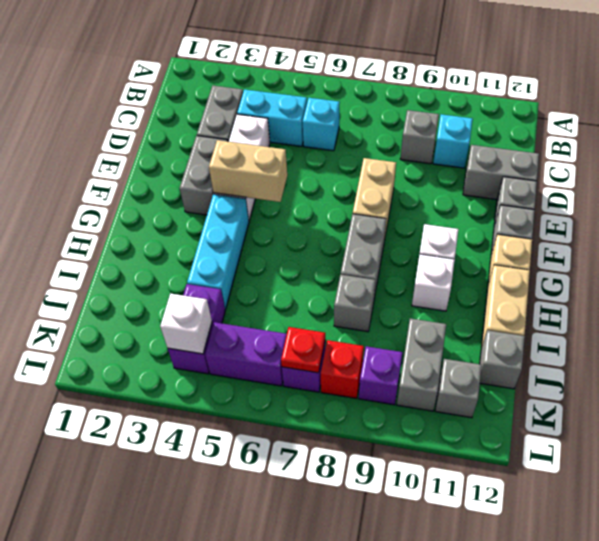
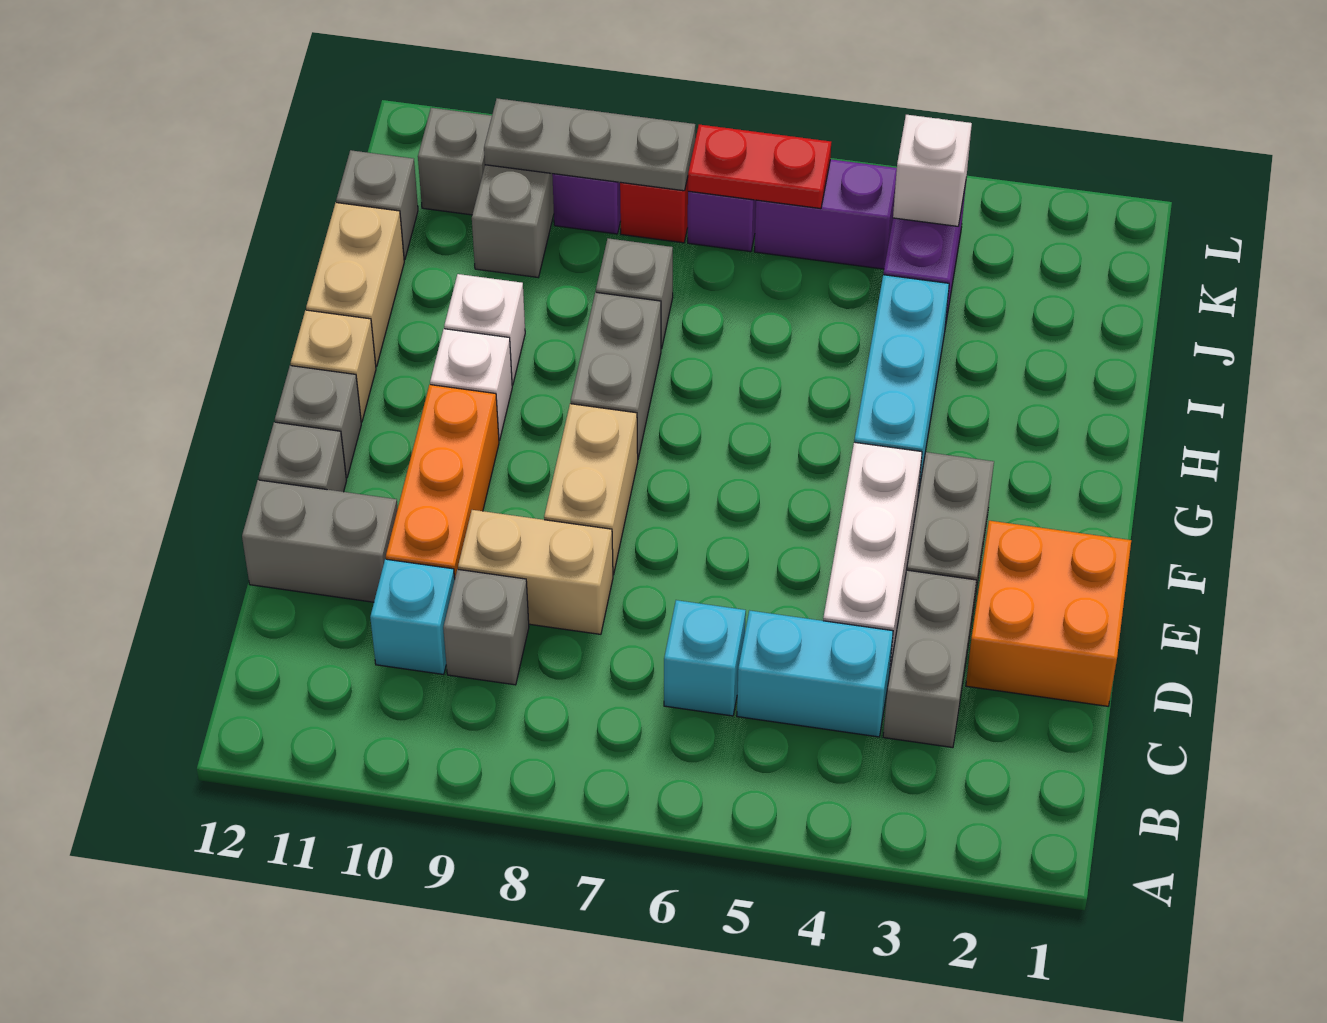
none -> orange 2x2 brick [966,521,1131,706]
none -> orange 1x3 brick [386,385,499,578]
tan 1x2 brick [209,140,287,202] -> tan 1x2 brick moved to [458,510,613,634]
red 1x1 plate [281,327,325,373] -> red 1x2 plate [688,125,831,209]
none -> grey 1x3 plate [484,98,695,191]

